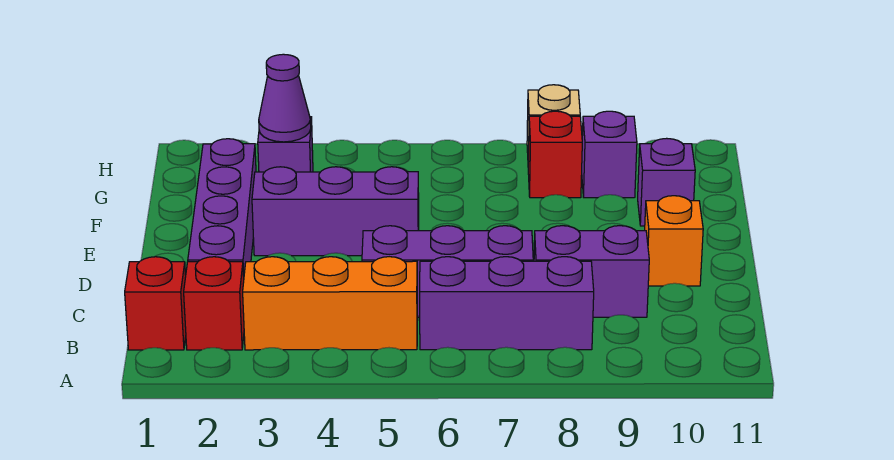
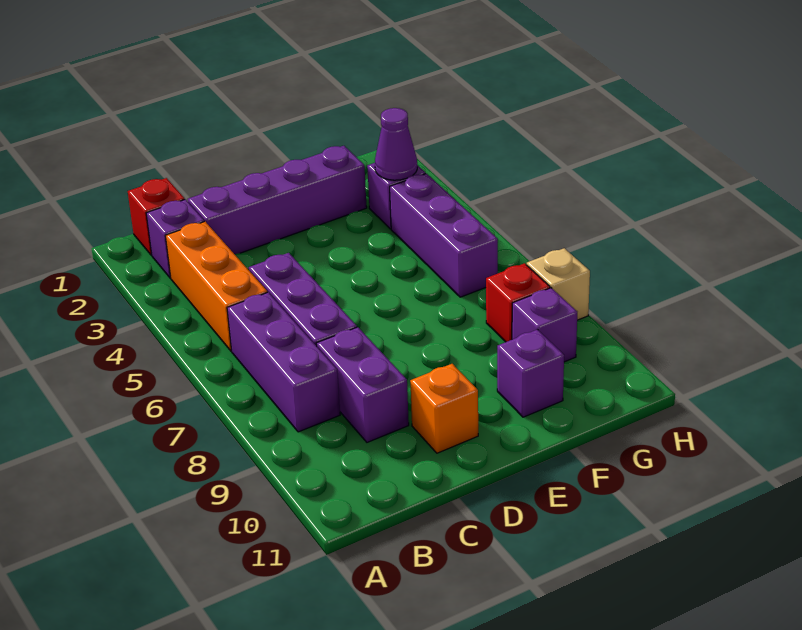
red 1x1 brick [184,257,244,350] -> purple 1x1 brick [146,199,204,278]
purple 1x3 brick [252,167,419,256] -> purple 1x3 brick moved to [390,173,498,297]

